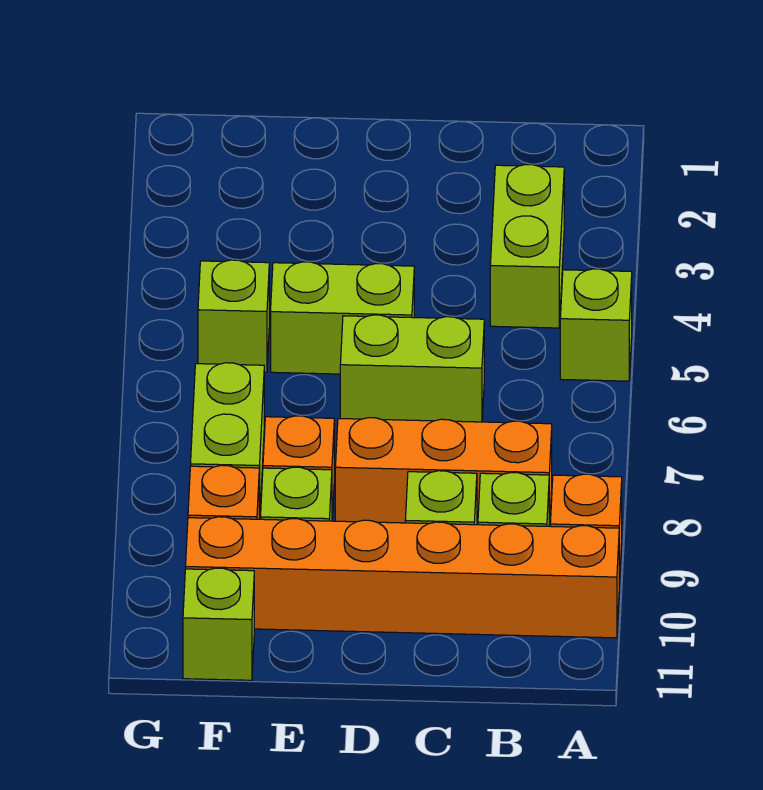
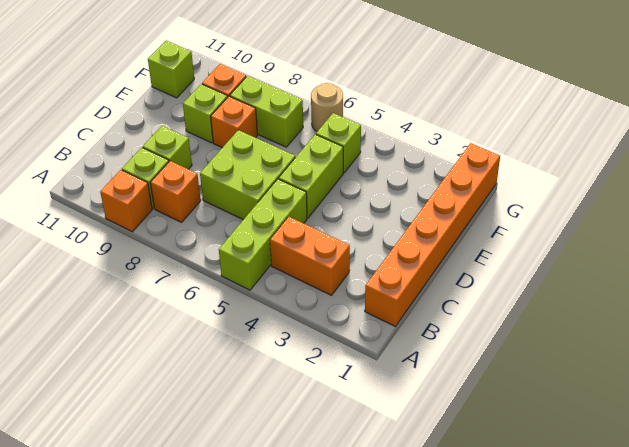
lime 1x1 brick [560,269,632,381] -> lime 1x3 brick [219,179,307,290]
orange 1x6 brick [186,517,619,638] -> orange 1x6 brick moved to [365,143,500,326]
lime 1x2 brick [490,165,564,328] -> orange 1x2 brick [270,217,350,295]
orange 1x3 brick [335,418,552,526] -> orange 1x1 brick [150,161,201,222]
lime 1x2 brick [340,315,484,422] -> lime 2x2 brick [200,130,295,220]
none -> tan 1x1 round brick [311,83,343,131]

